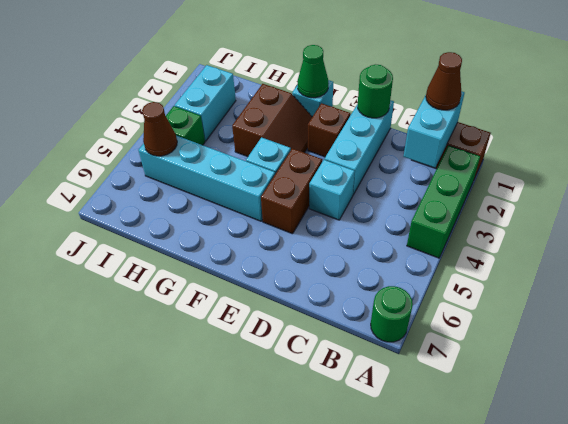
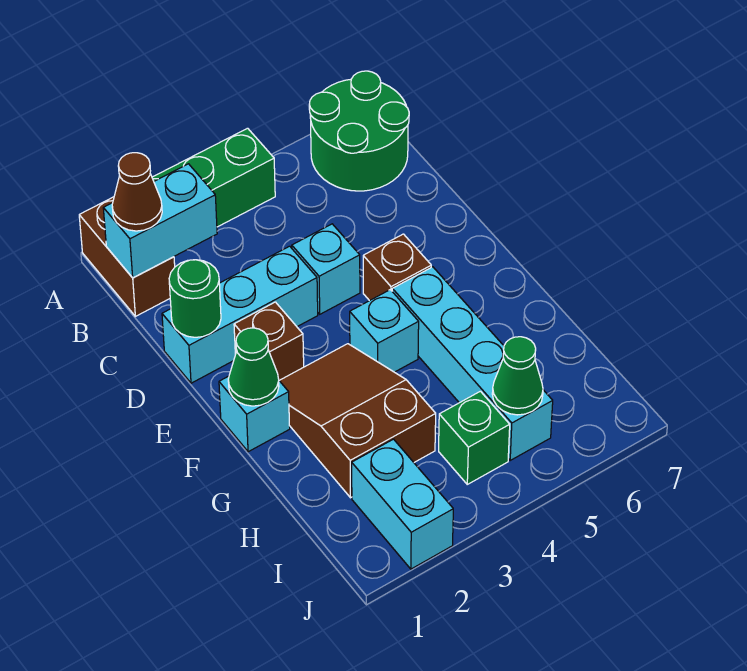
green 1x1 round brick [371,286,413,342] -> green 2x2 round brick [309,71,409,191]
brown 1x2 brick [261,148,322,234] -> brown 1x1 brick [363,234,431,301]
brown 2x2 slope [232,84,312,157] -> brown 2x3 slope [279,344,436,498]
cyan 1x2 brick [175,65,236,141] -> cyan 1x2 brick turned to [352,439,453,569]
brown 1x1 cone [142,102,177,156] -> green 1x1 cone [492,337,543,415]

